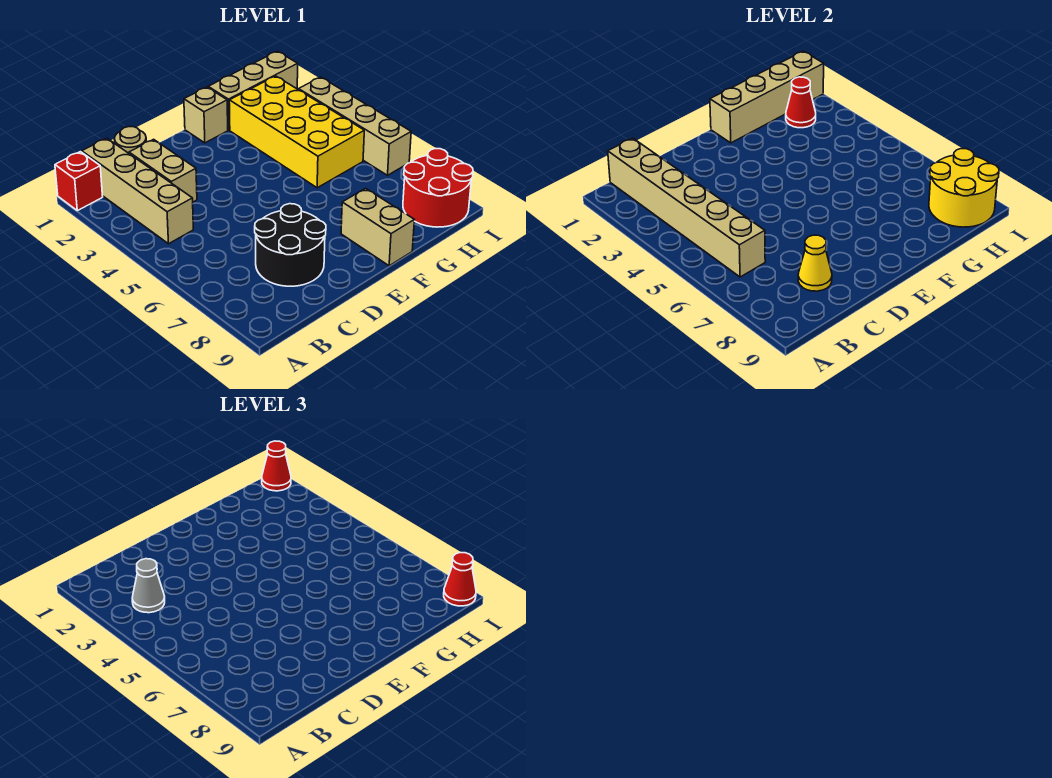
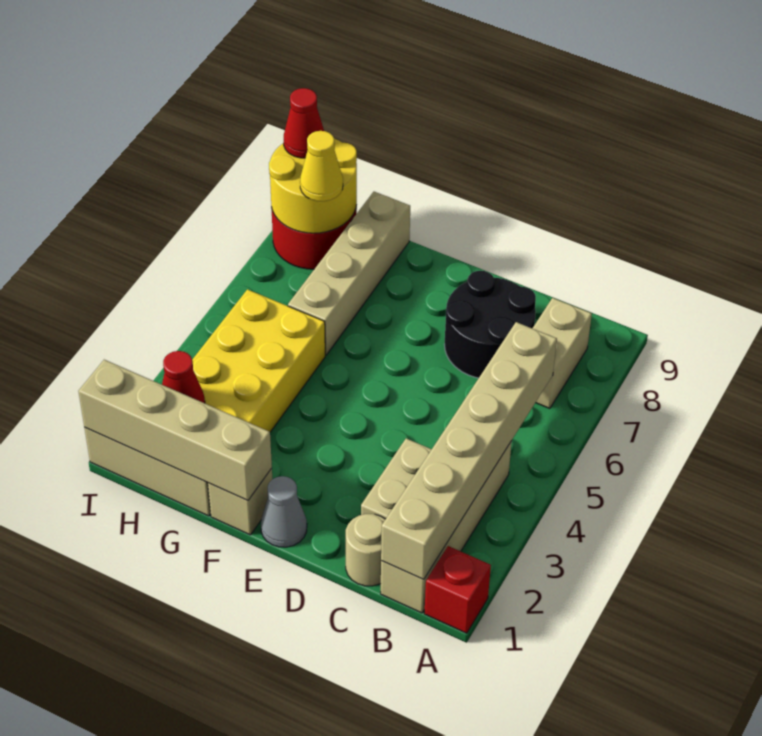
grey 1x1 cone [132,559,165,613] -> grey 1x1 cone moved to [261,476,307,547]
yellow 1x1 cone [798,235,832,291] -> yellow 1x1 cone moved to [300,131,343,201]
tan 1x2 brick [341,188,414,266] -> tan 1x2 brick moved to [532,298,592,409]
red 1x1 cone [262,441,291,491] -> none
tan 1x4 brick [299,77,411,175] -> tan 1x4 brick moved to [288,192,410,355]

